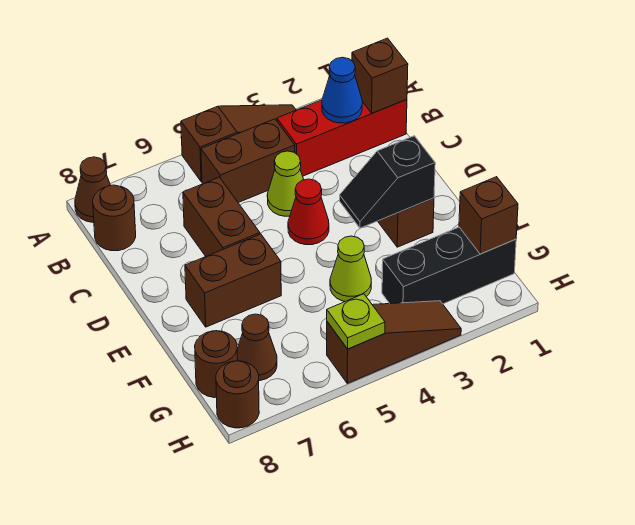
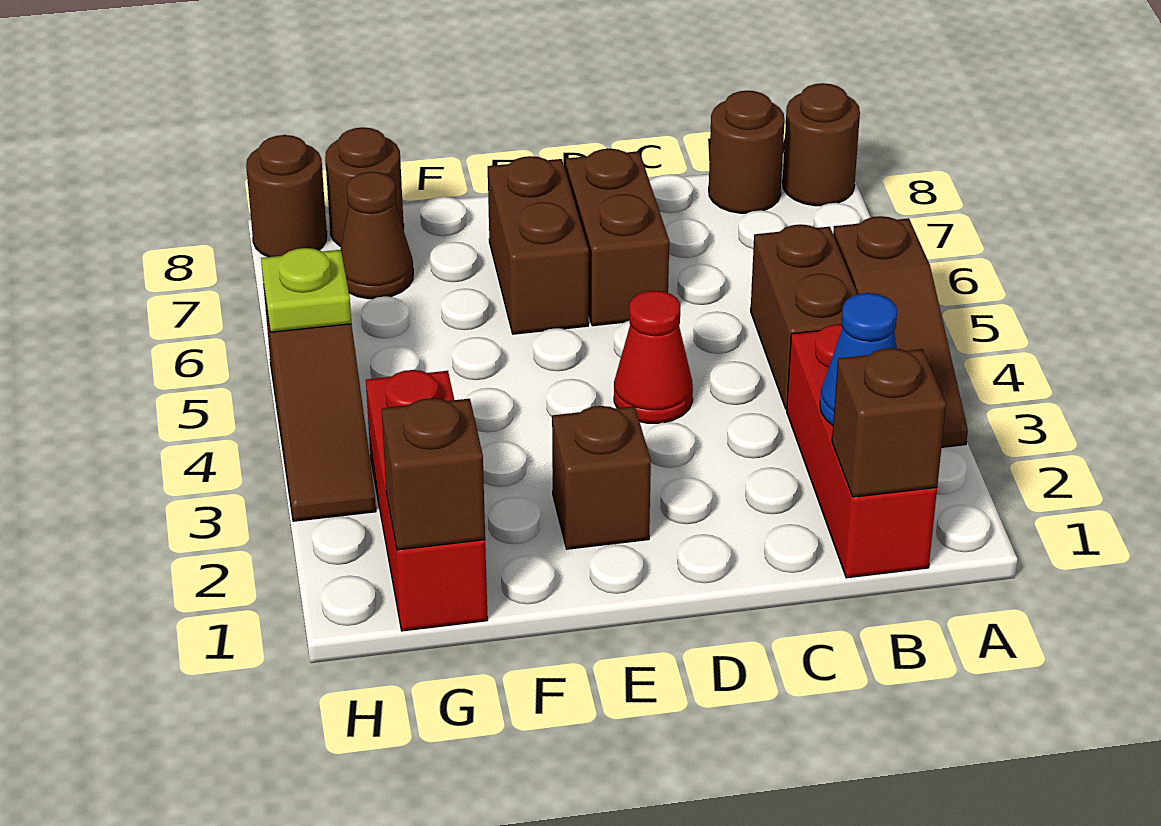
brown 1x1 cone [75,157,111,222] -> brown 1x1 round brick [783,83,860,206]
lime 1x1 cone [267,151,304,216] -> none
brown 1x2 brick [183,177,260,256] -> brown 1x2 brick turned to [566,149,669,326]
black 1x2 slope [340,136,435,228] -> none
lime 1x1 cone [330,236,371,301] -> none
black 1x3 brick [382,227,516,304] -> red 1x3 brick [366,370,488,631]

